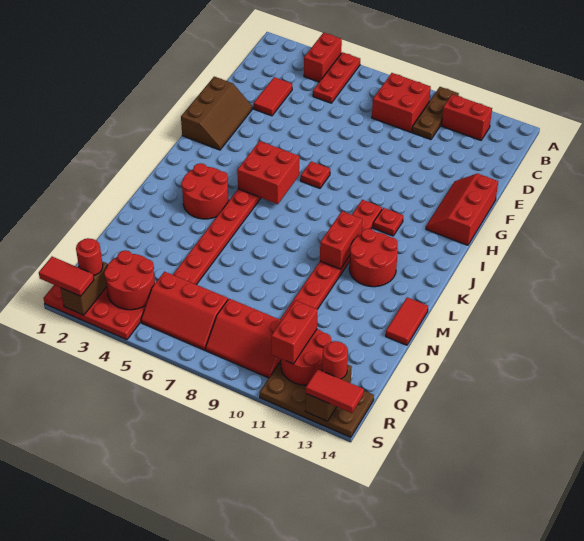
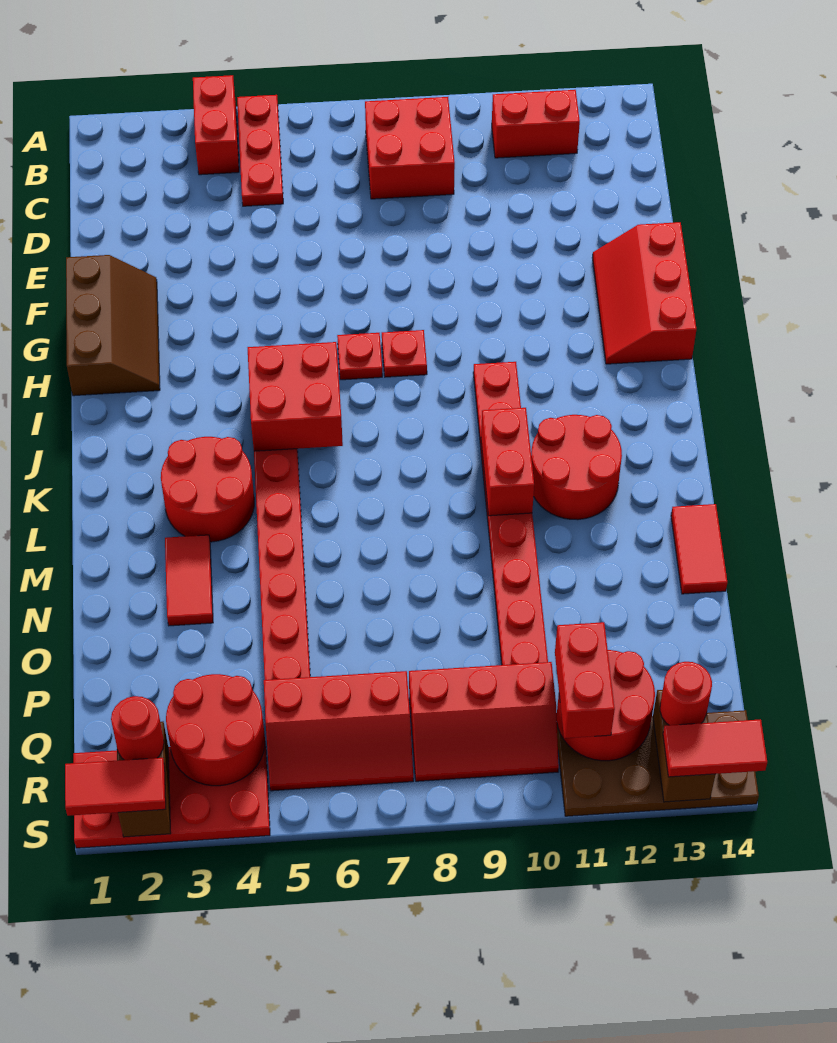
brown 1x3 plate [412,87,459,140] -> none
red 1x2 tile [254,77,292,116] -> red 1x2 tile moved to [165,535,213,626]
red 1x1 plate [373,208,403,236] -> red 1x1 plate moved to [382,330,427,377]

